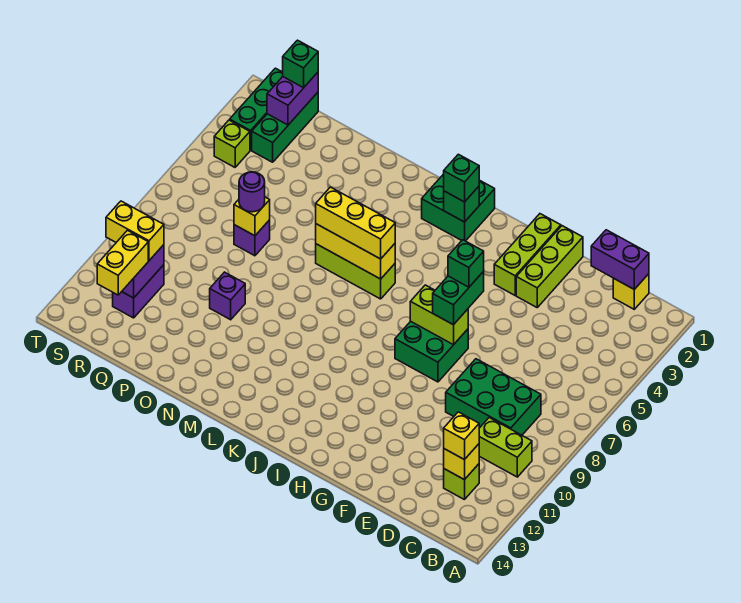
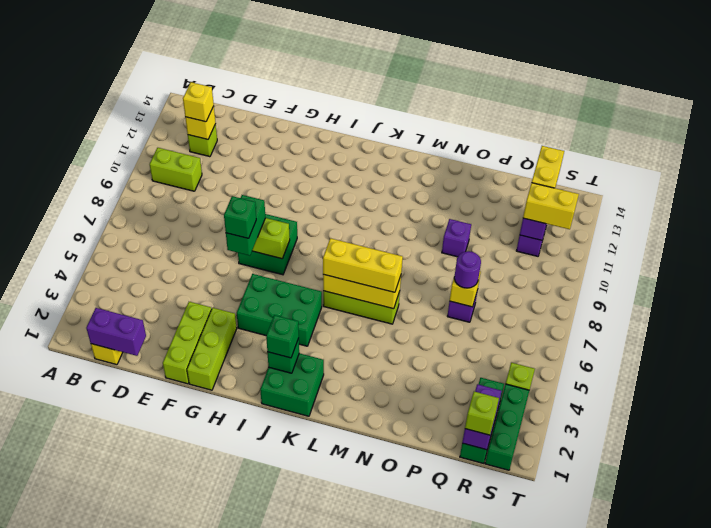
green 2x3 brick [446,359,541,435] -> green 2x3 brick moved to [237,274,322,346]
green 1x1 brick [283,40,318,88] -> lime 1x1 brick [465,392,499,435]

